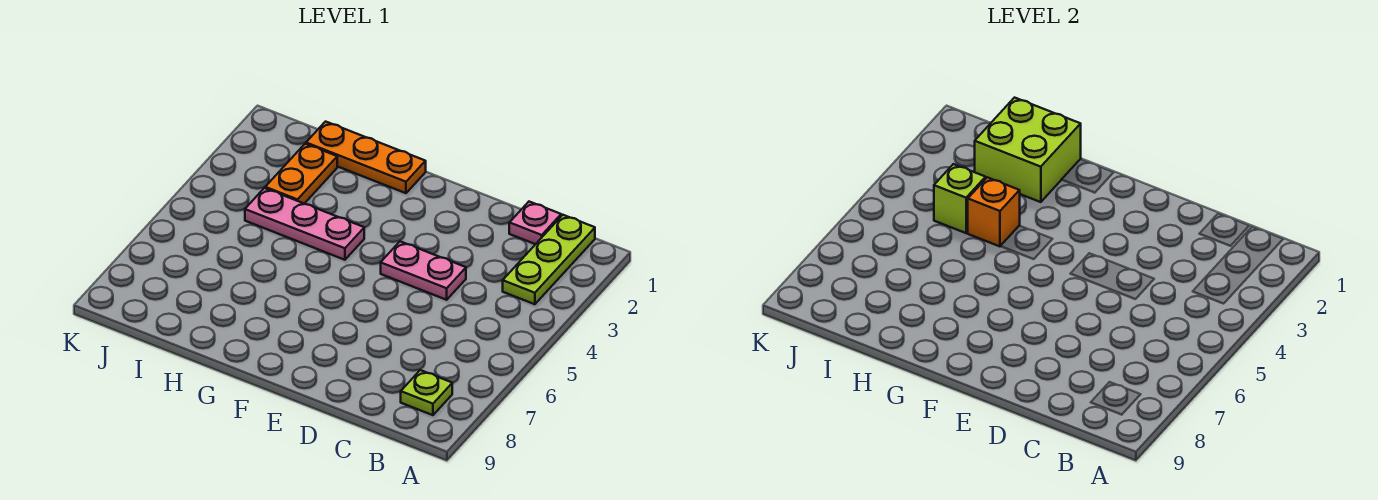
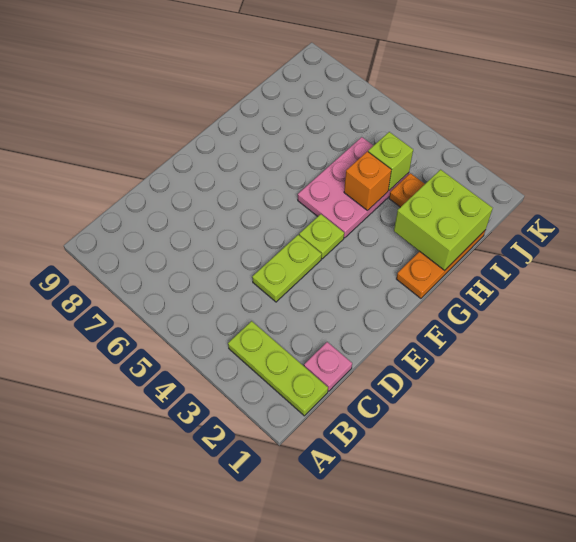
lime 1x1 plate [401,370,452,415] -> lime 1x1 plate moved to [299,214,344,259]
pink 1x2 plate [381,241,466,300] -> lime 1x2 plate [252,235,322,302]
pink 1x3 plate [245,188,364,260] -> pink 2x3 plate [298,137,409,238]

